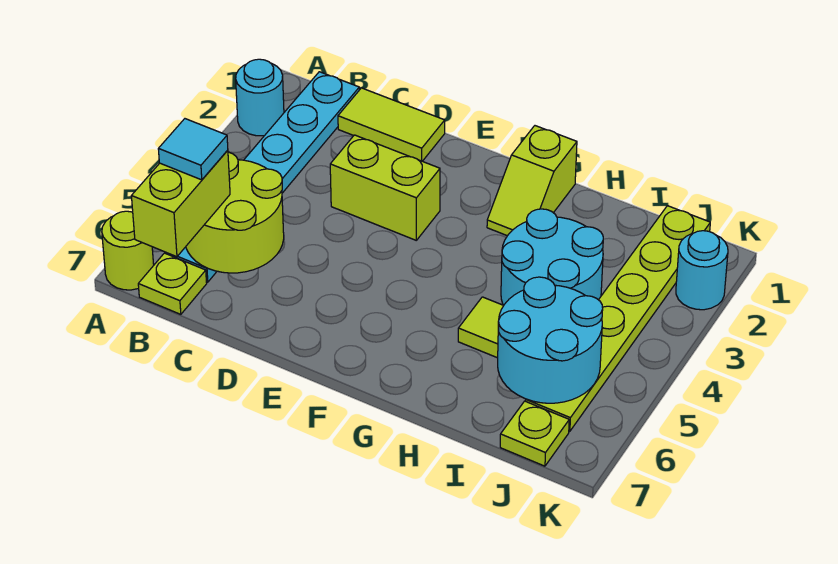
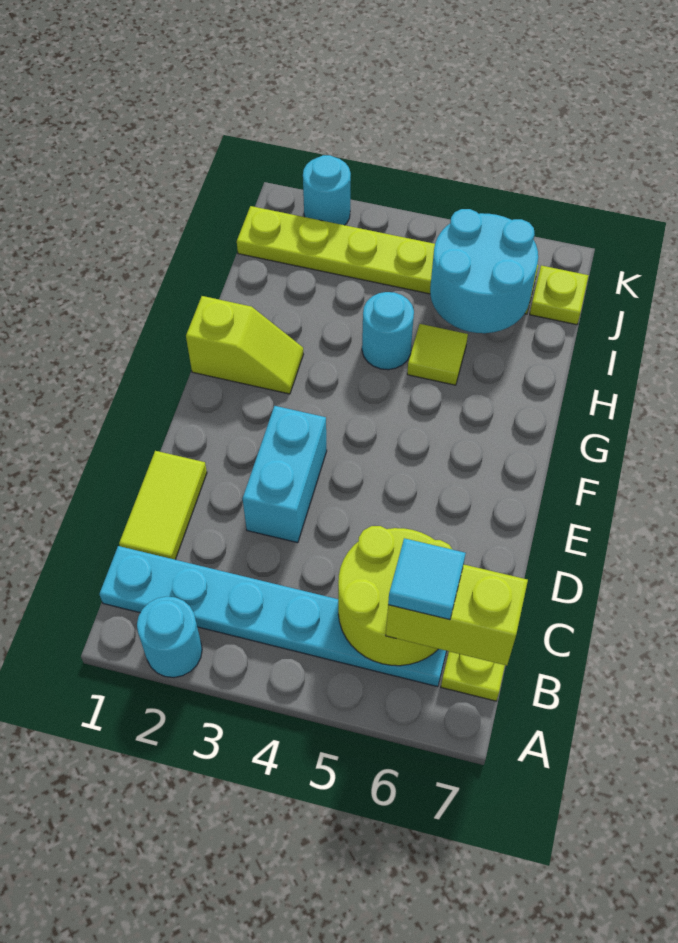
lime 1x1 round brick [102,211,154,290] -> none
lime 1x2 brick [330,135,440,240] -> cyan 1x2 brick [243,406,327,543]
cyan 2x2 round brick [501,209,603,305] -> cyan 1x1 round brick [362,292,414,370]

